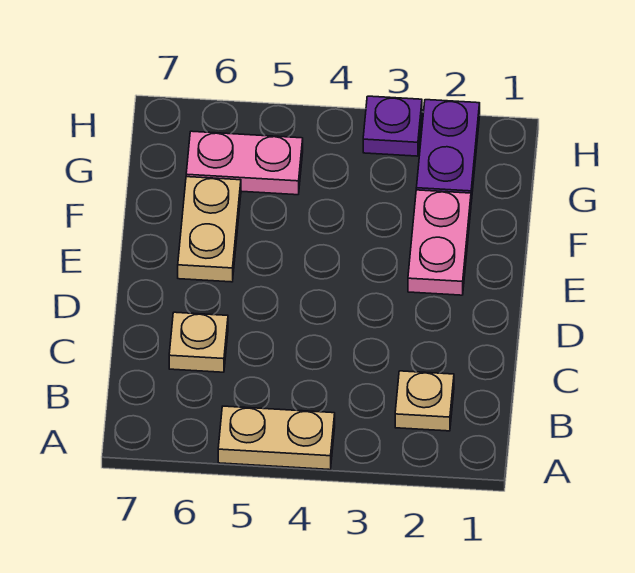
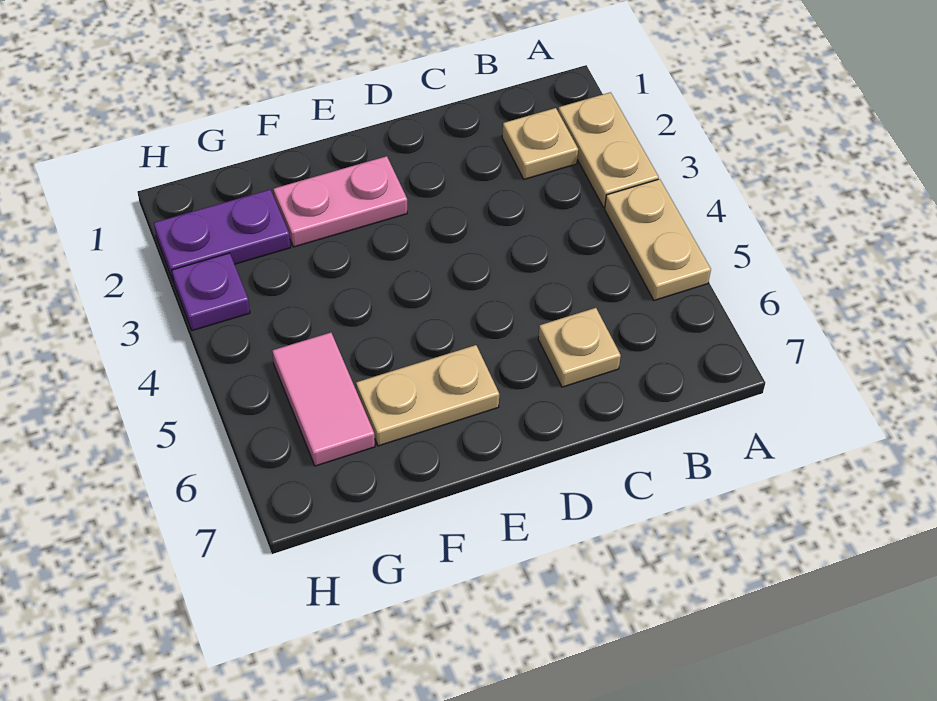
none -> tan 1x2 plate [558,92,659,207]
pink 1x2 plate [186,131,303,195] -> pink 1x2 tile [272,333,375,466]

